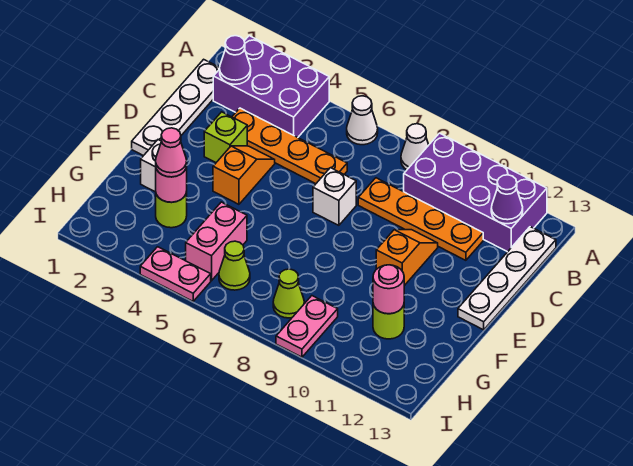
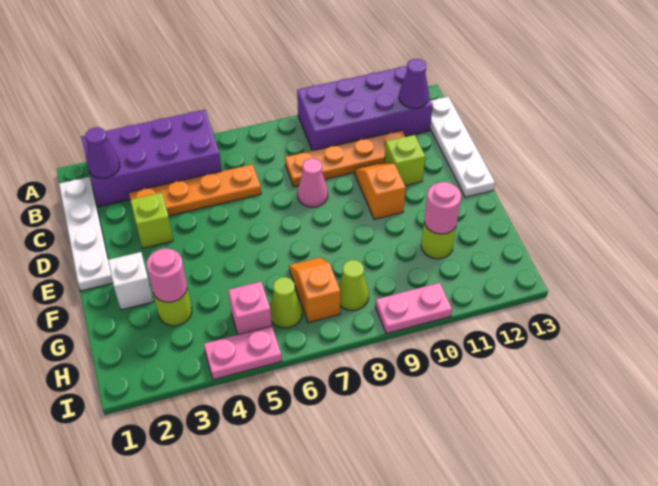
purple 2x3 brick [213,36,329,137] -> purple 2x4 brick [81,110,222,207]
white 1x1 cone [347,96,378,145] -> none
white 1x1 cone [401,124,429,170] -> none
orange 1x2 slope [213,146,275,204] -> orange 1x2 slope moved to [289,258,340,323]
white 1x1 brick [313,168,356,225] -> none
none -> lime 1x1 brick [384,135,425,186]
pink 1x1 cone [156,128,187,177] -> pink 1x1 cone moved to [297,158,328,207]
pink 1x2 brick [186,202,247,281] -> pink 1x1 brick [228,282,272,335]
pink 1x2 plate [276,296,338,357] -> pink 1x2 plate turned to [375,283,452,334]

